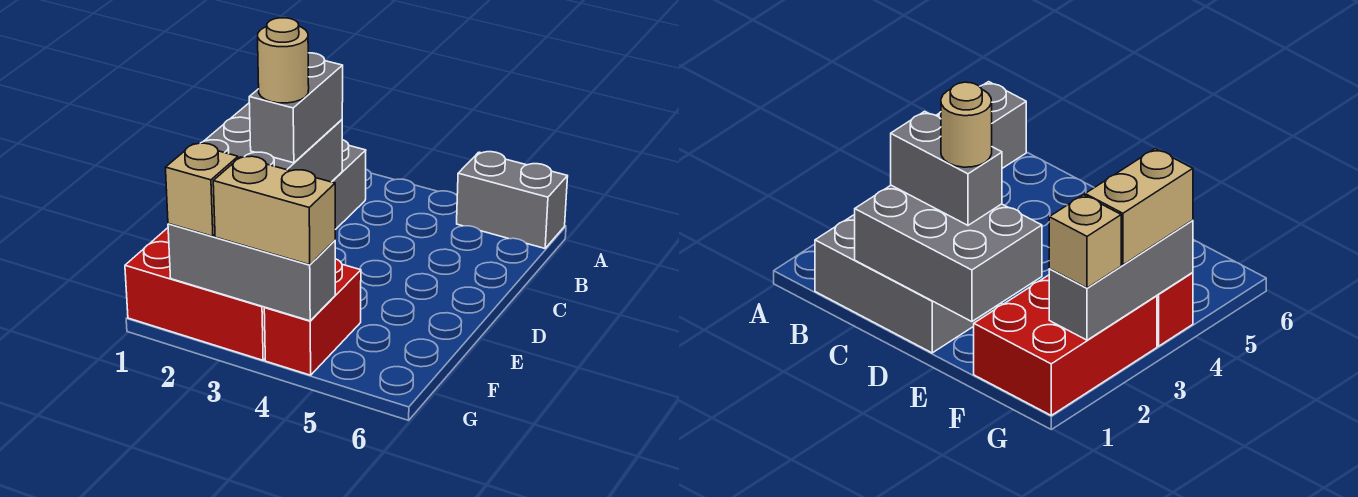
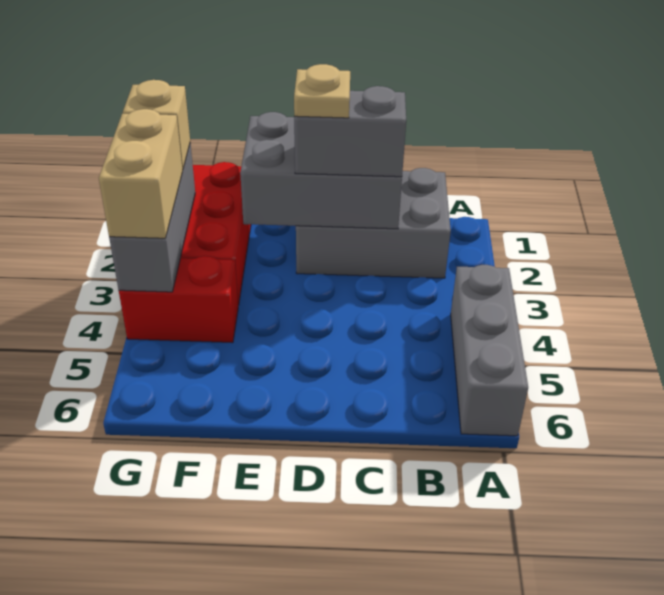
grey 1x2 brick [457,152,568,248] -> grey 1x3 brick [451,265,528,436]
tan 1x1 round brick [258,18,309,103] -> tan 1x1 plate [294,64,350,118]

